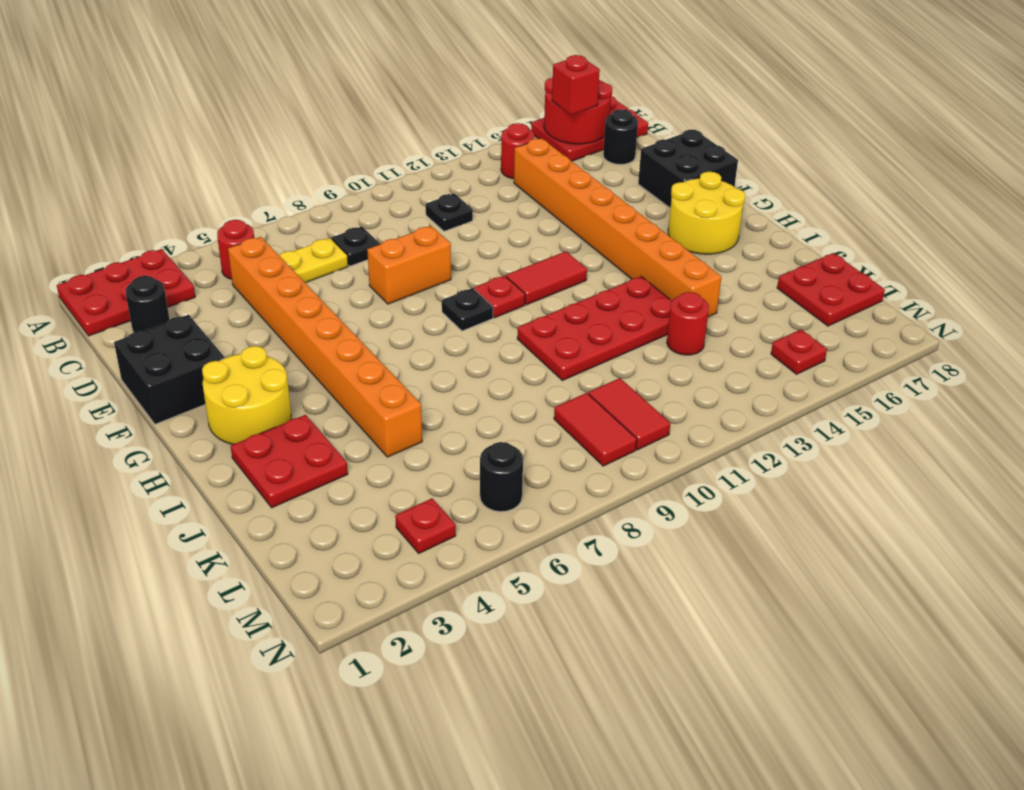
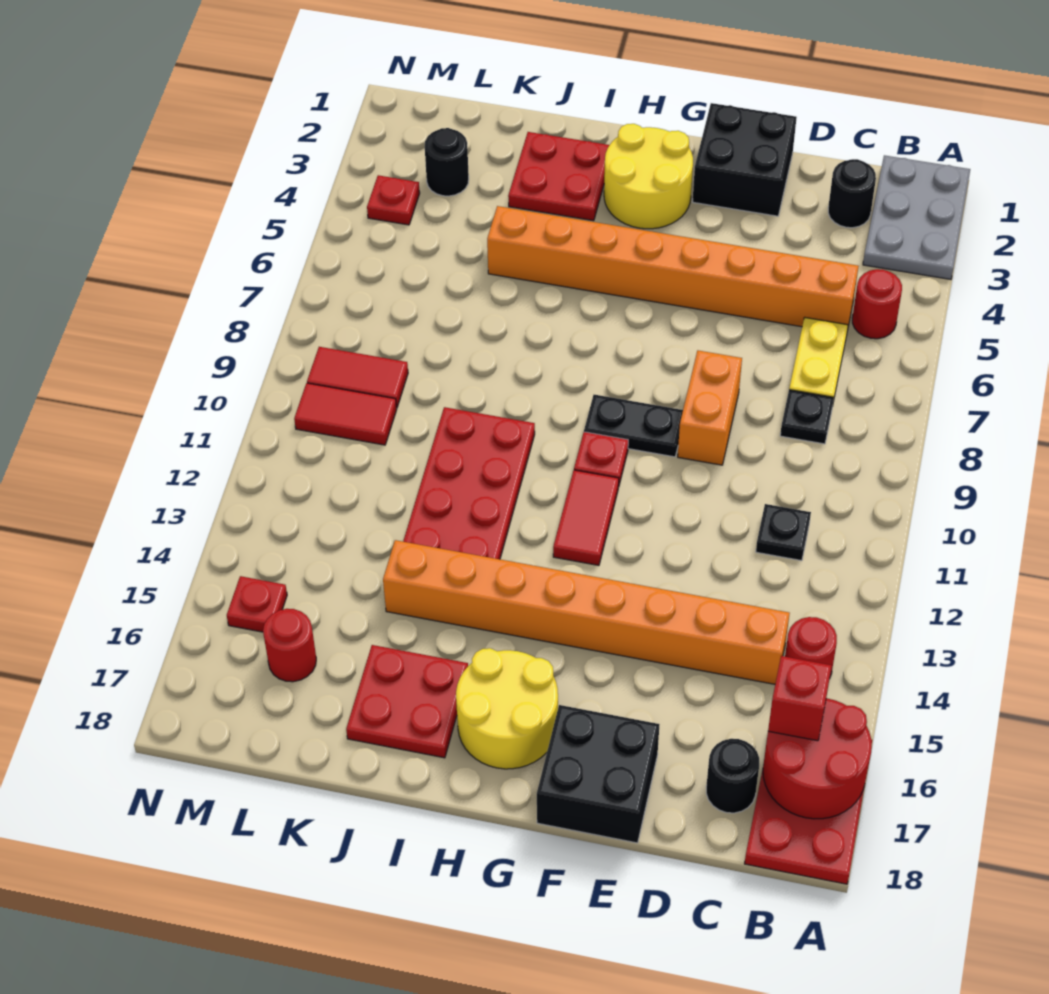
red 2x3 plate [57,249,195,336] -> grey 2x3 plate [863,155,970,279]
black 1x1 plate [442,288,493,331] -> black 1x2 plate [584,395,683,457]
red 1x1 round brick [667,292,709,355] -> red 1x1 round brick moved to [263,609,316,682]
red 2x2 plate [777,253,885,326] -> red 2x2 plate moved to [346,645,468,758]
black 1x1 round brick [480,442,523,512] -> black 1x1 round brick moved to [425,128,469,196]

